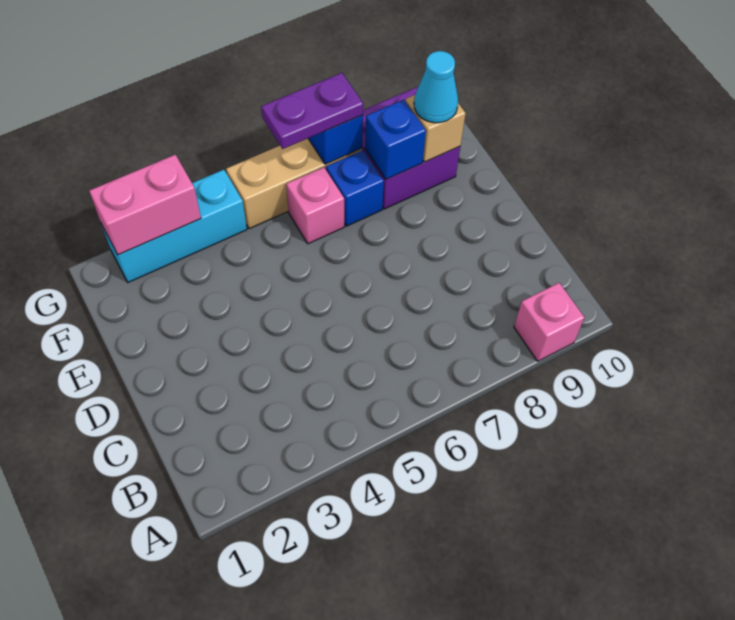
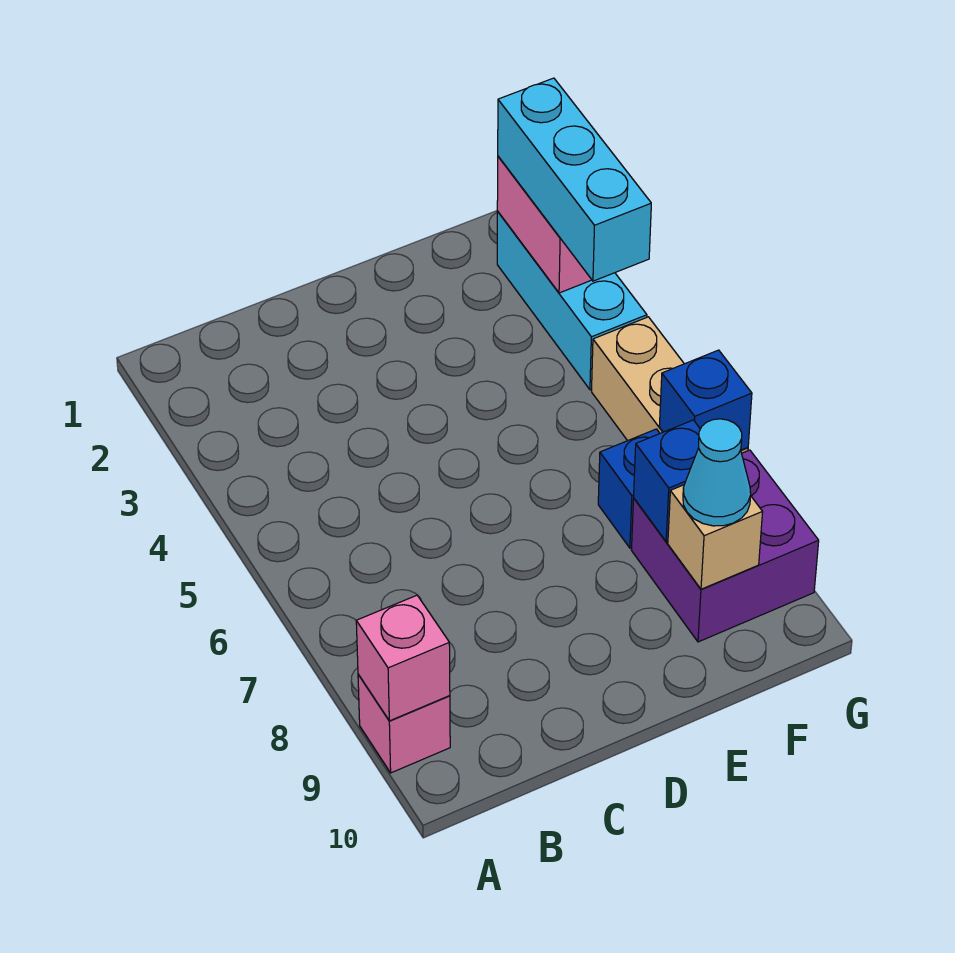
pink 1x1 brick [286,167,344,244] -> pink 1x1 brick moved to [356,595,450,721]
none -> cyan 1x3 brick [498,78,651,281]
purple 1x2 plate [261,73,363,149] -> none

